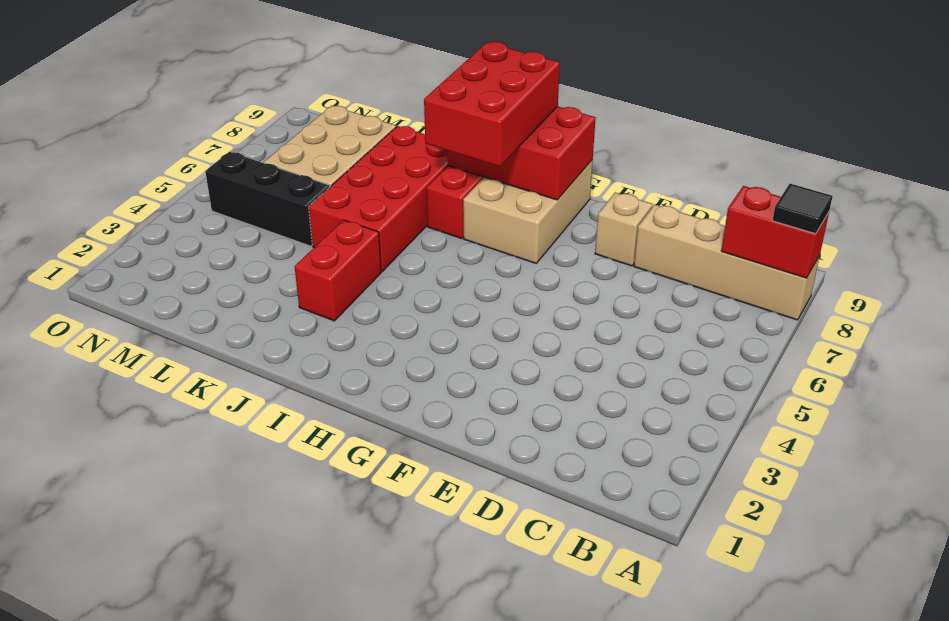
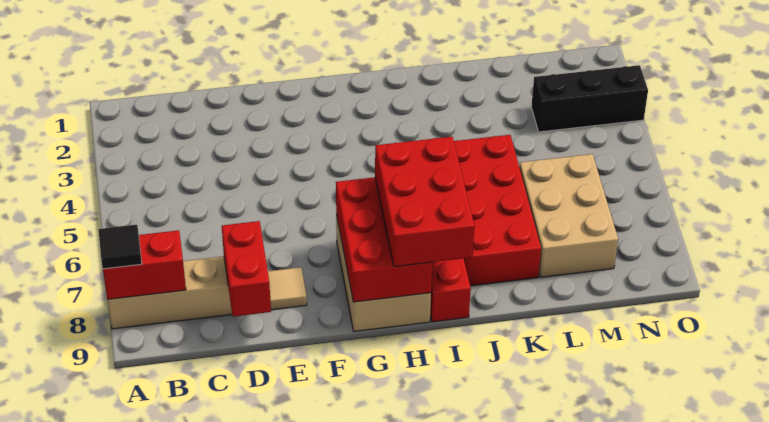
tan 1x1 brick [595,192,653,266] -> tan 1x1 tile [268,267,307,310]
red 2x3 brick [447,106,596,200] -> red 2x3 brick turned to [336,177,432,302]
red 1x2 brick [295,220,381,321] -> red 1x2 brick moved to [222,221,271,316]
black 1x3 brick [205,152,330,246] -> black 1x3 brick moved to [531,65,648,132]

